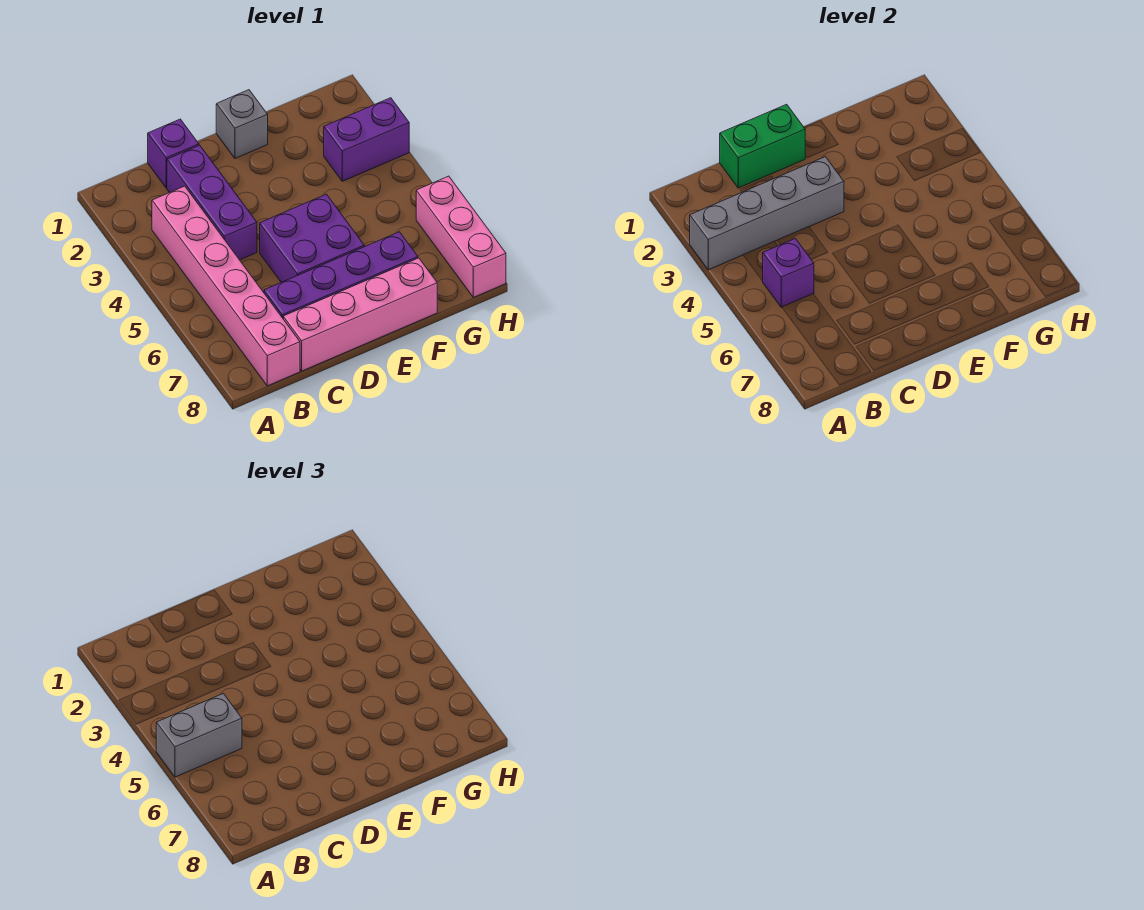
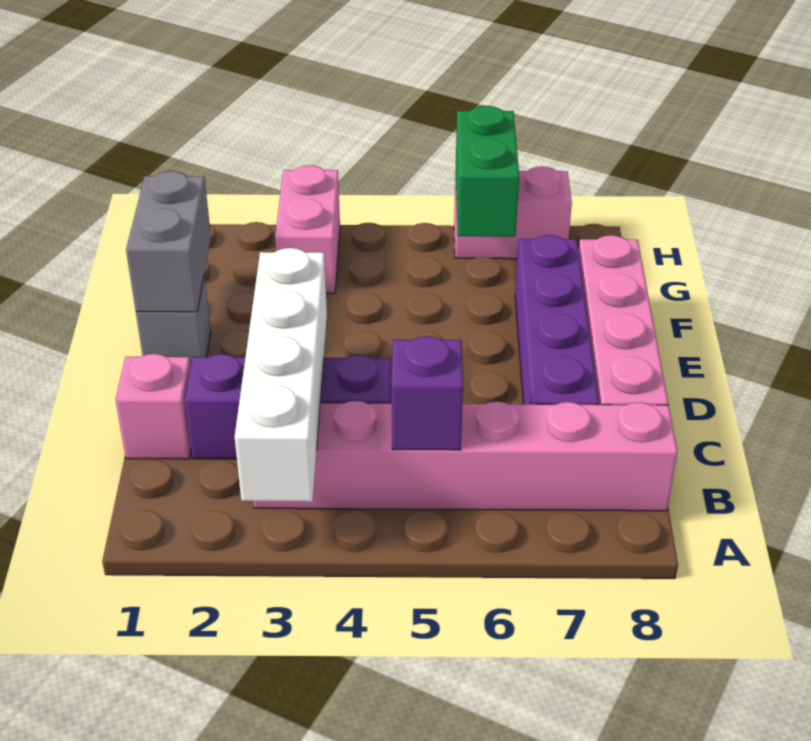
grey 1x4 brick [690,157,844,270] -> white 1x4 brick [235,248,327,502]
grey 1x2 brick [156,693,242,777] -> grey 1x2 brick moved to [126,171,211,312]
purple 1x1 brick [148,119,199,188] -> pink 1x1 brick [116,354,191,459]
green 1x2 brick [720,104,805,188] -> green 1x2 brick moved to [456,106,519,237]
purple 2x2 brick [260,194,364,282] -> none
purple 1x2 brick [324,98,409,181] -> pink 1x2 brick [275,165,340,293]
pink 1x3 brick [416,176,506,297] -> pink 1x2 brick [454,166,572,259]

